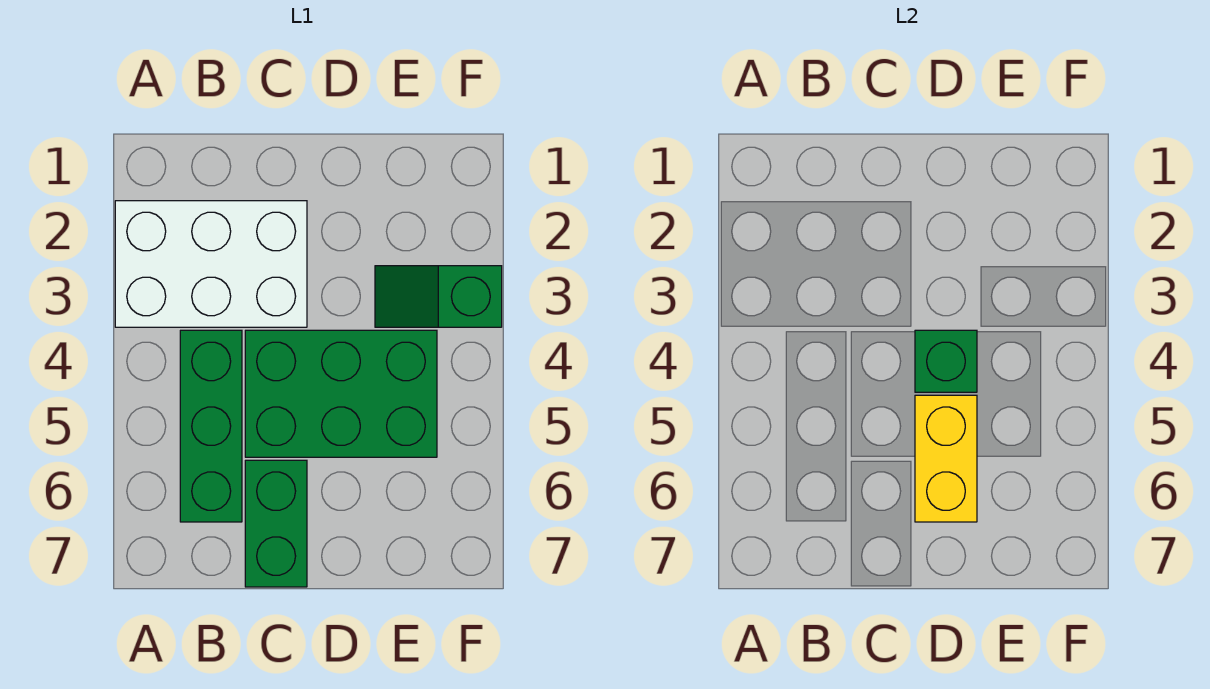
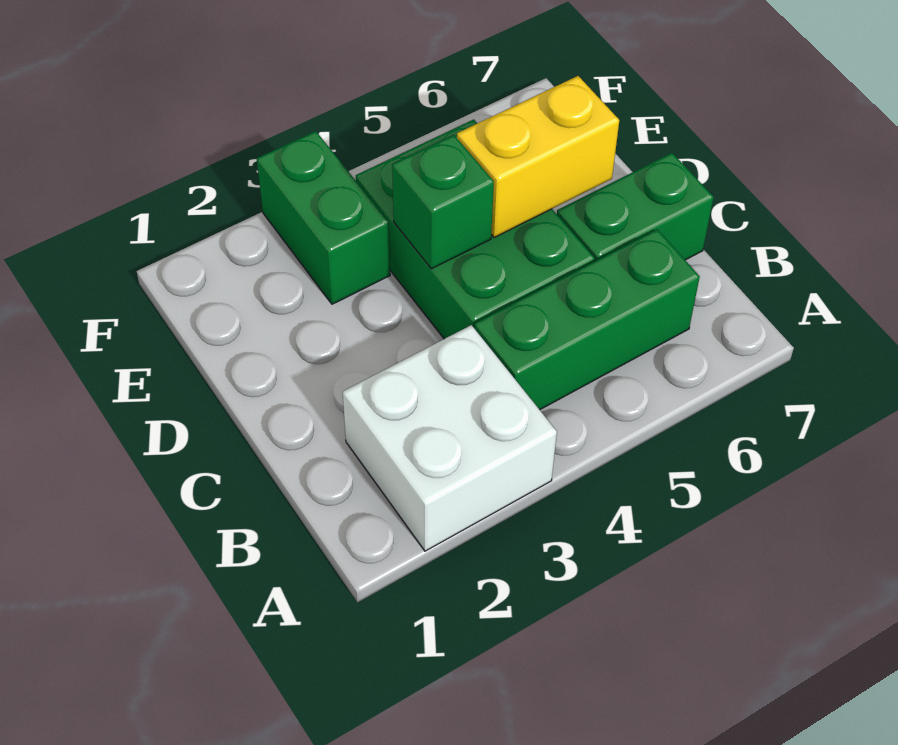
white 2x3 brick [115,201,307,327] -> white 2x2 brick [343,325,557,551]
green 1x2 slope [375,266,502,327] -> green 1x2 brick [257,131,390,304]

